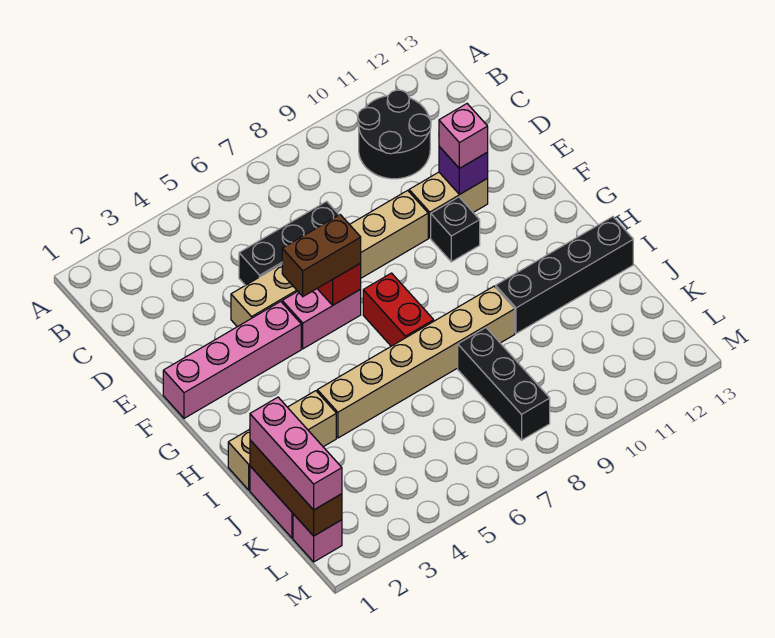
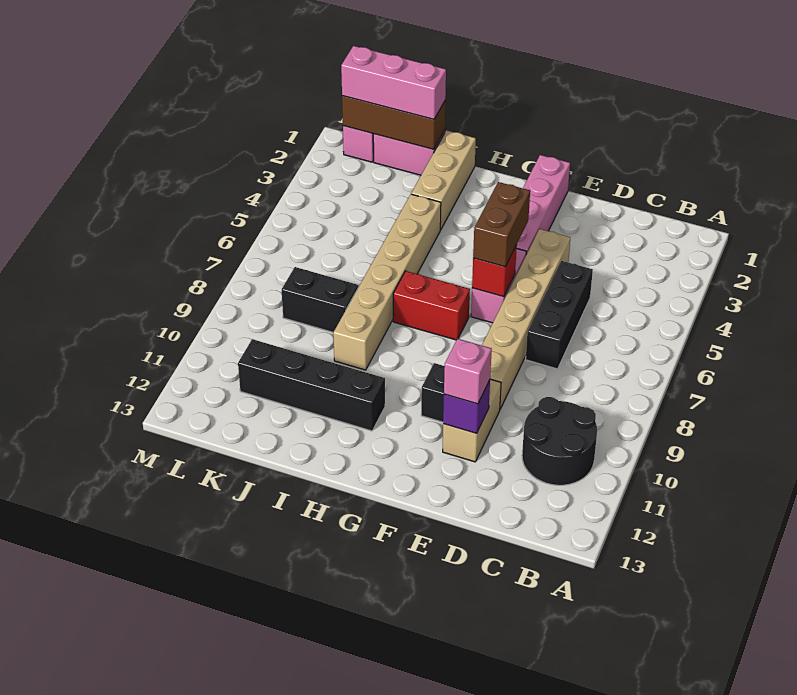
black 1x4 brick [496,217,633,334] -> black 1x4 brick turned to [238,339,385,431]
black 1x3 brick [458,328,550,440] -> black 1x2 brick [282,267,358,332]

